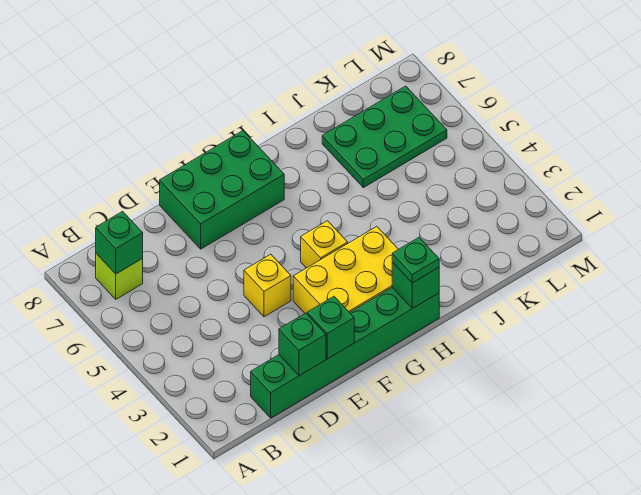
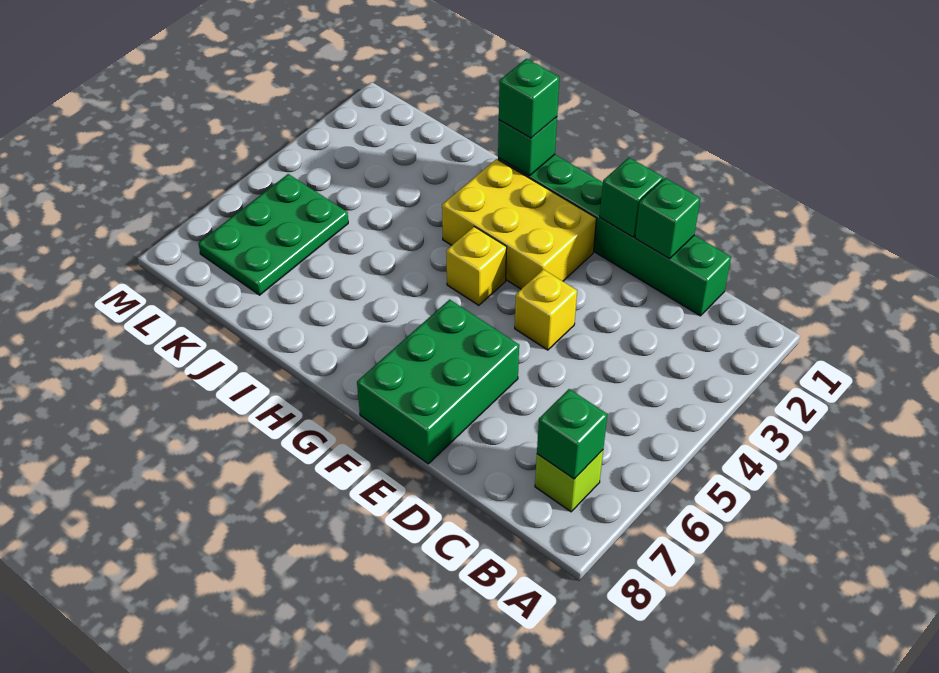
green 2x3 brick [160,131,284,249] -> green 2x3 brick turned to [357,299,519,464]
green 1x1 plate [392,238,439,283] -> green 1x1 brick [499,59,559,138]
green 2x3 plate [322,86,447,188] -> green 2x3 plate turned to [198,174,348,295]

